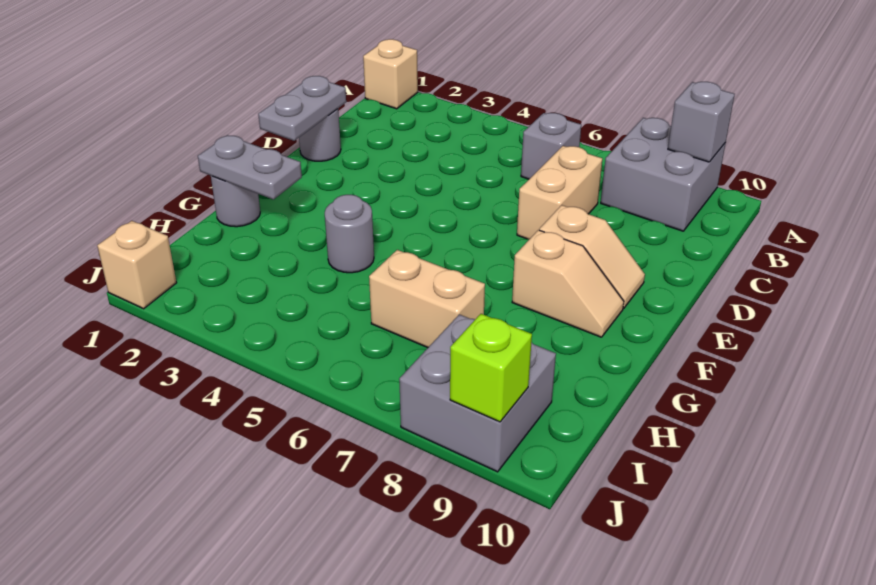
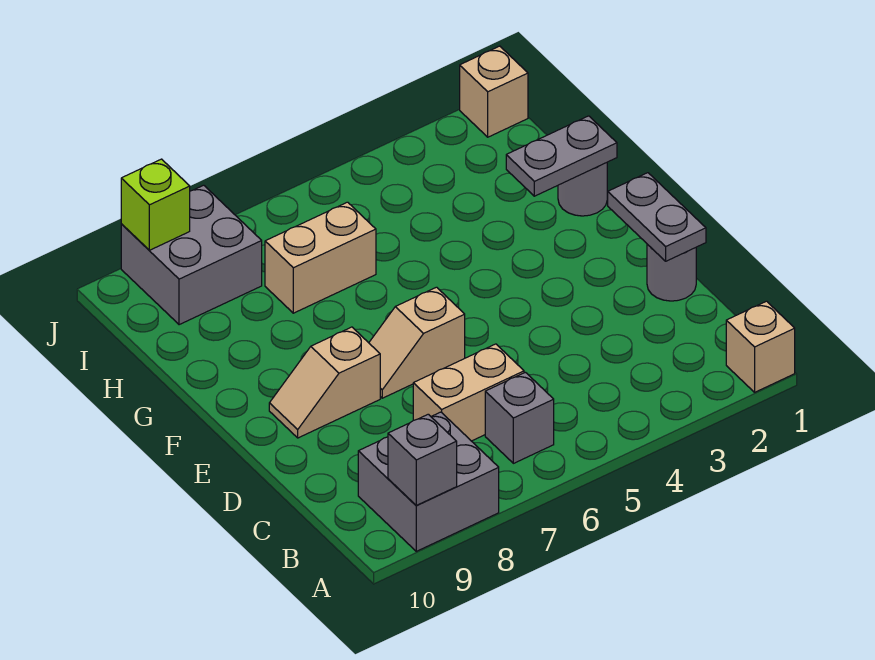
tan 1x2 brick [517,146,602,239] -> tan 1x2 brick turned to [413,344,524,441]
tan 1x2 slope [512,230,624,337] -> tan 1x2 slope moved to [369,287,465,398]
grey 1x1 round brick [325,195,374,273] -> none

